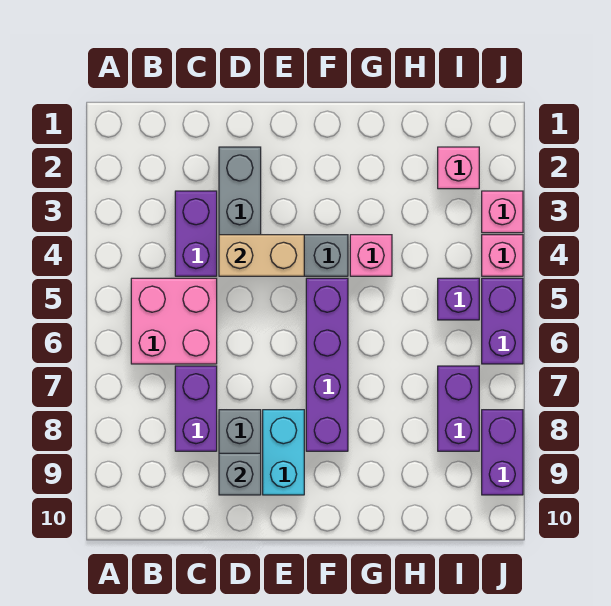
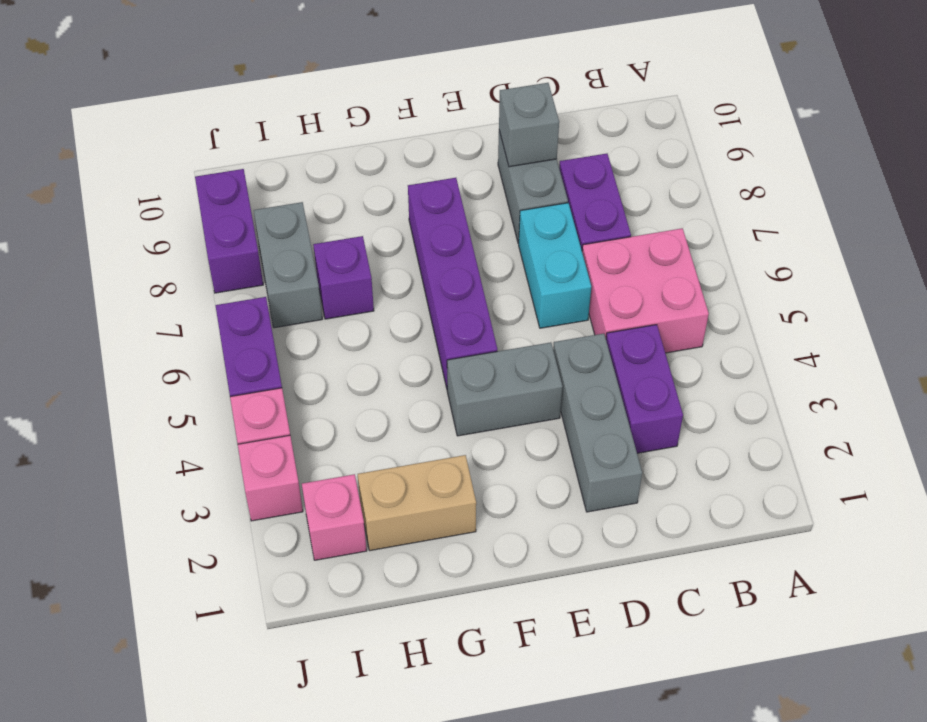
tan 1x2 brick [219,235,304,276] -> tan 1x2 brick moved to [358,455,476,551]
cyan 1x2 brick [263,410,304,495] -> cyan 1x2 brick moved to [519,203,591,328]
pink 1x1 brick [350,235,392,276] -> none
purple 1x1 brick [438,278,479,320] -> purple 1x1 brick moved to [313,236,374,319]
purple 1x2 brick [438,366,479,451] -> grey 1x2 brick [254,202,322,328]

